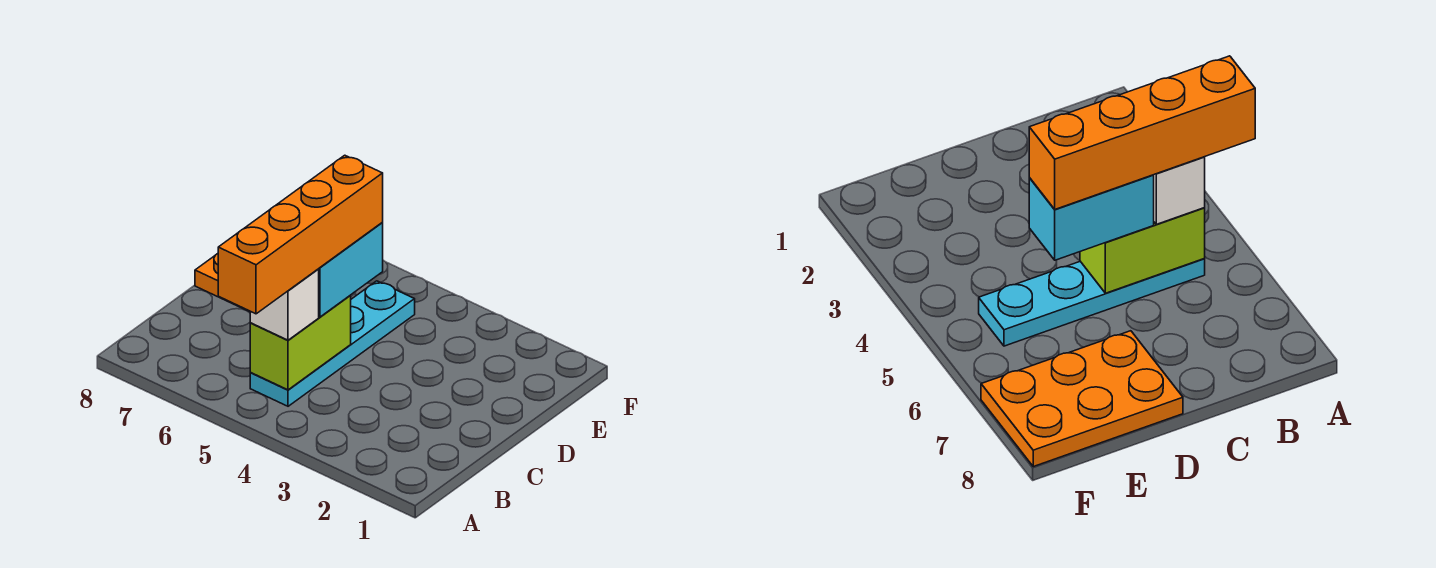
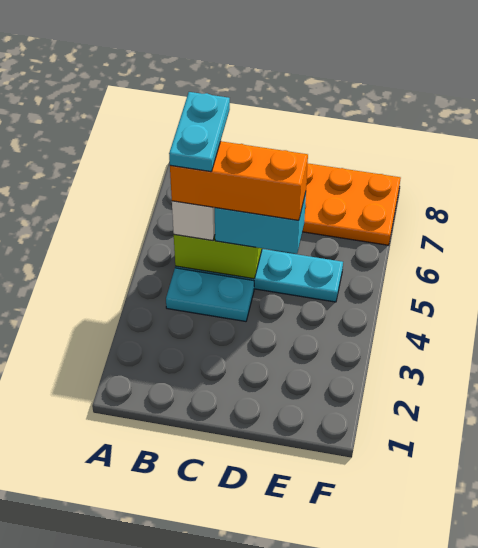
orange 1x4 brick [218,155,383,314] -> orange 1x3 brick [170,141,308,220]
none -> cyan 1x2 plate [166,268,254,321]
none -> cyan 1x2 plate [169,92,230,172]

